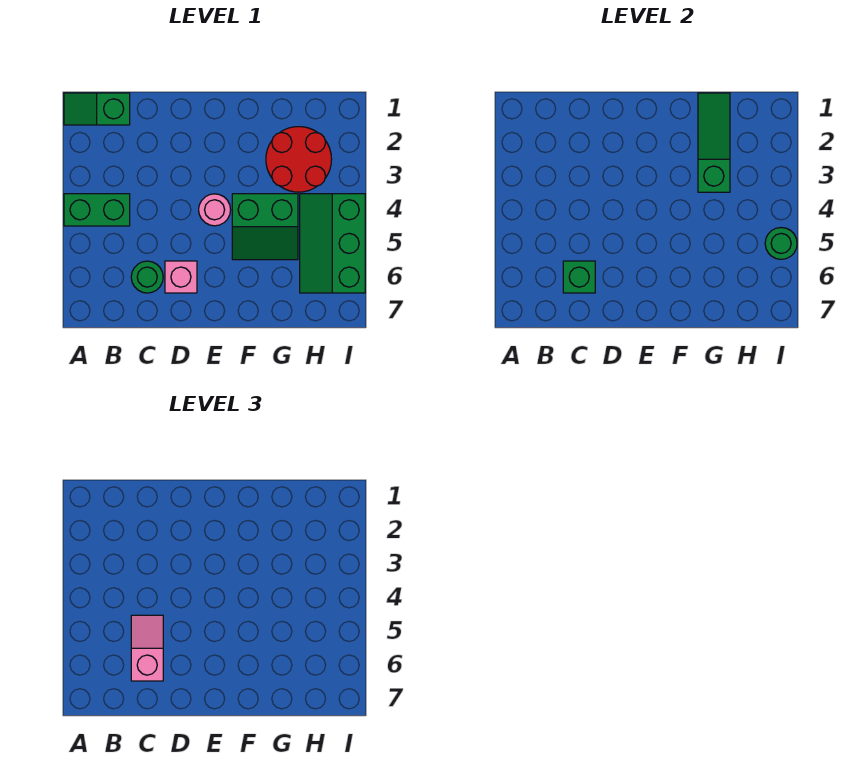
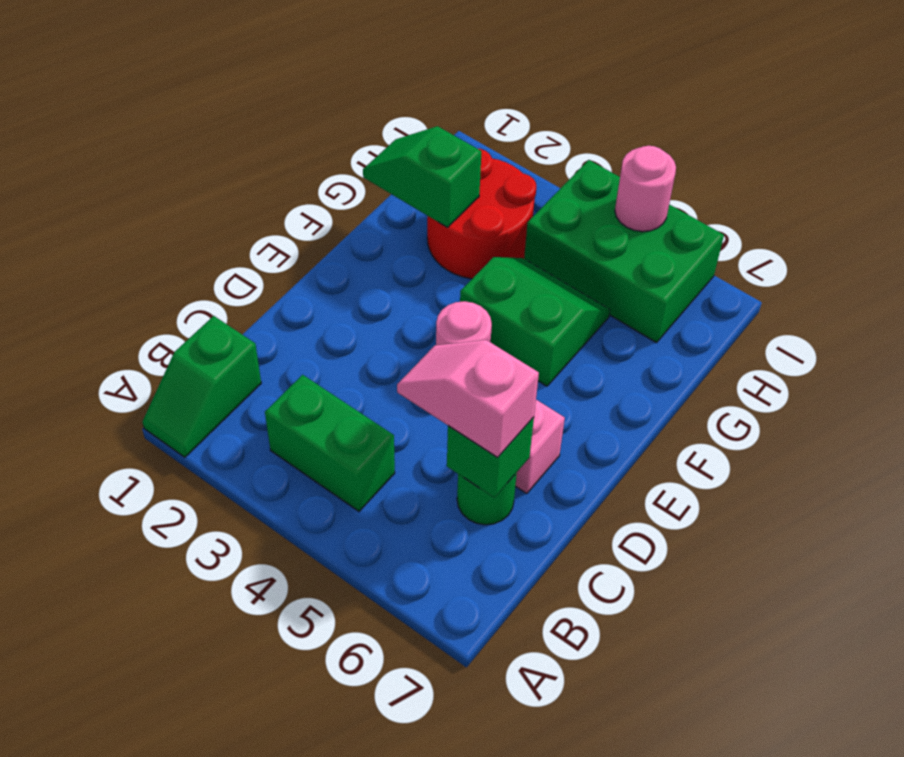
green 1x2 brick [64,194,130,226] -> green 1x2 brick turned to [265,375,395,511]
green 2x2 slope [232,194,298,260] -> green 2x2 slope turned to [460,257,610,386]
green 1x3 slope [698,93,730,192] -> green 1x2 slope [363,126,482,227]
green 2x3 slope [300,194,365,293] -> green 2x3 brick [524,160,724,343]
green 1x1 round brick [765,228,797,259] -> pink 1x1 round brick [615,146,676,232]

